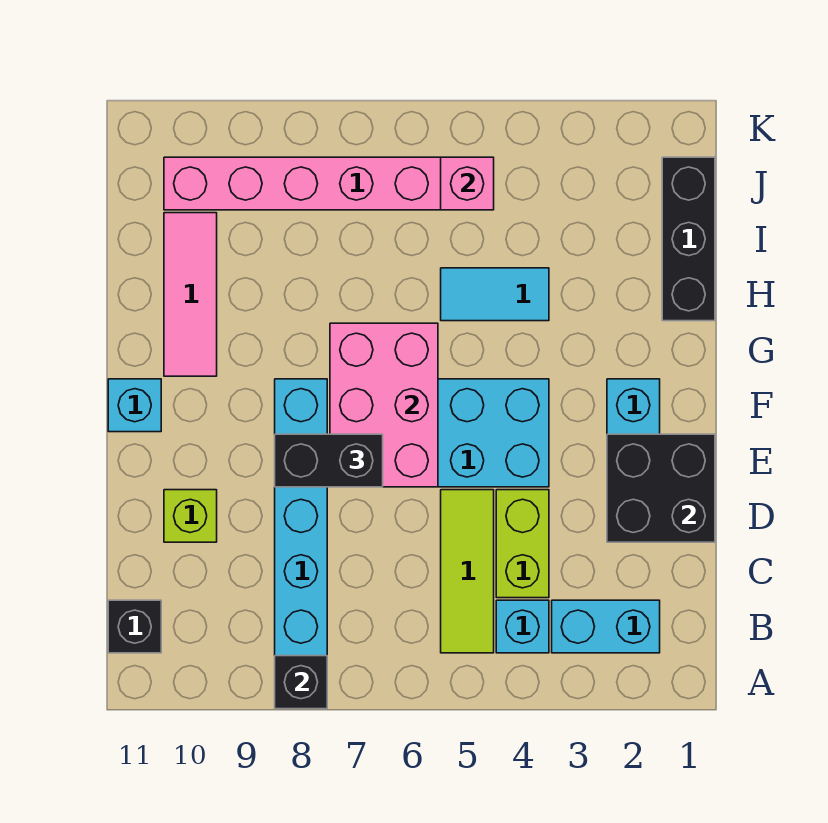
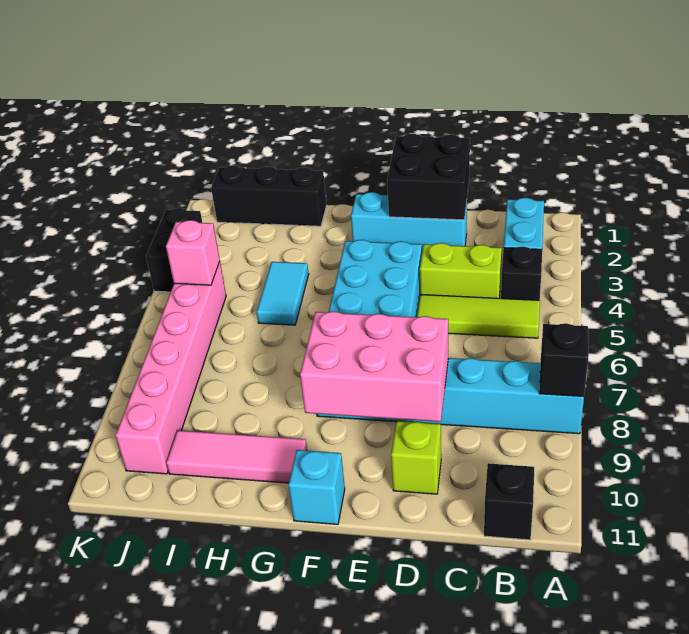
cyan 1x1 brick [496,600,549,653] -> black 1x1 brick [501,247,542,300]
pink 2x3 brick [330,323,438,487] -> pink 2x3 brick moved to [300,311,448,422]
black 1x2 brick [275,434,383,487] -> black 1x2 brick moved to [146,208,202,292]

